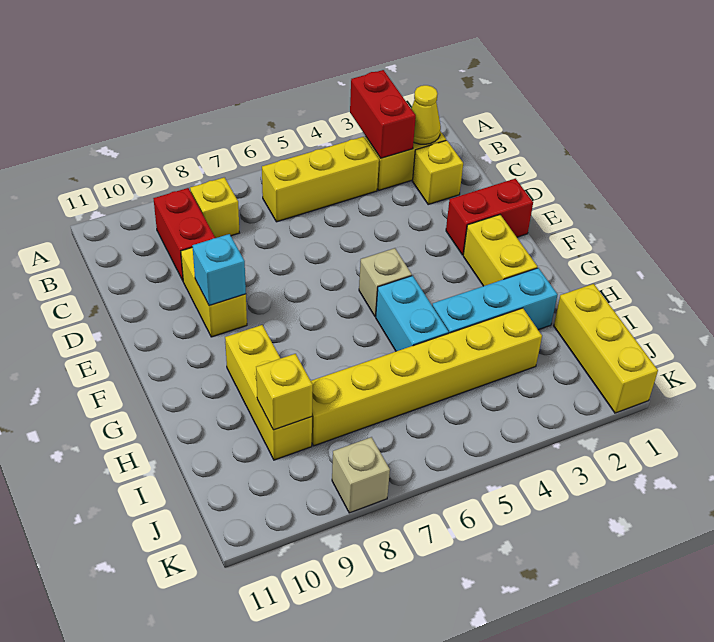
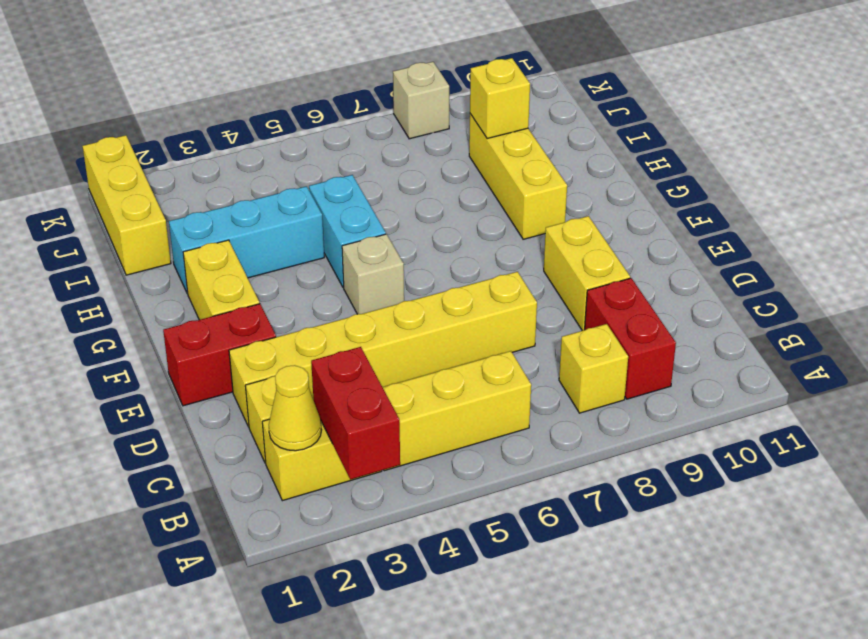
cyan 1x1 brick [192,234,246,306] -> none
yellow 1x6 brick [311,308,542,446] -> yellow 1x6 brick moved to [229,272,537,427]

